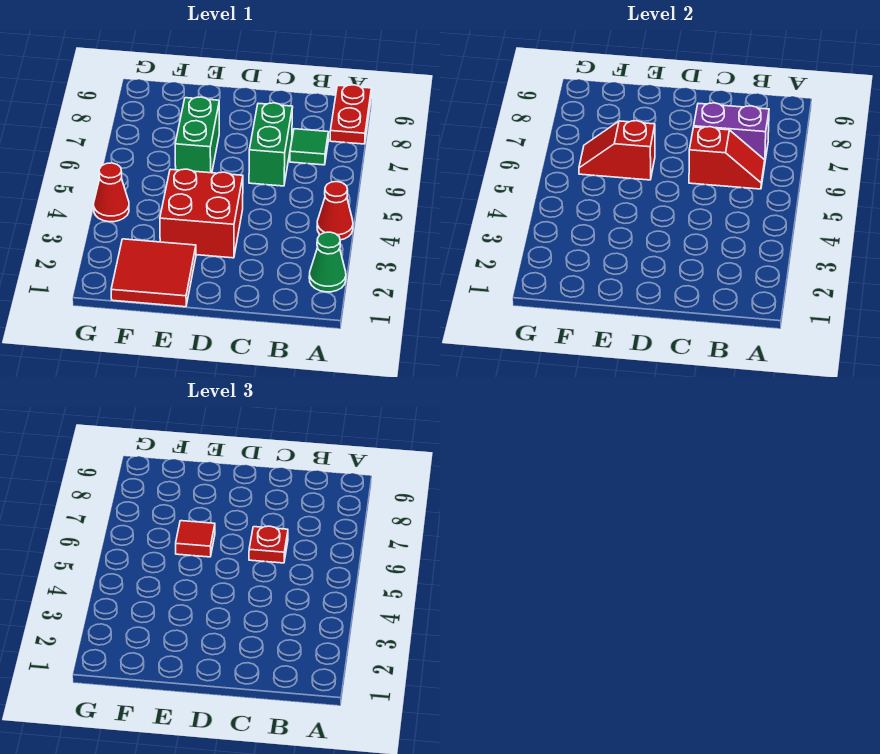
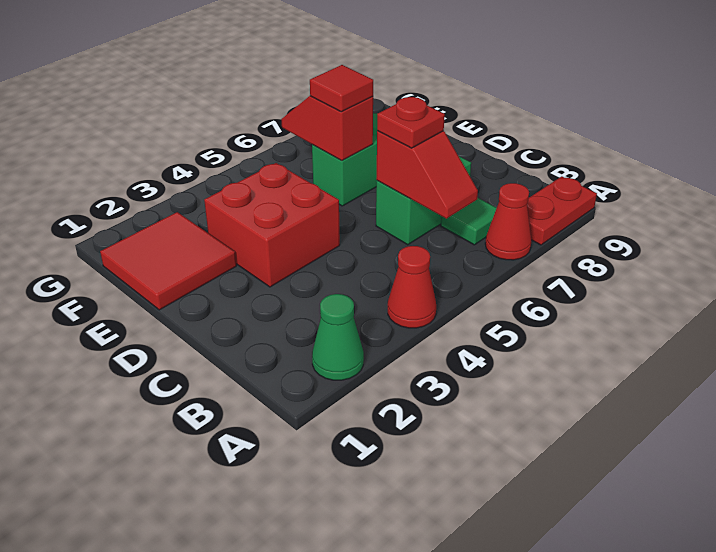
purple 1x2 brick [694,103,769,160] -> none
red 1x1 cone [94,163,129,222] -> red 1x1 cone moved to [485,183,532,260]

